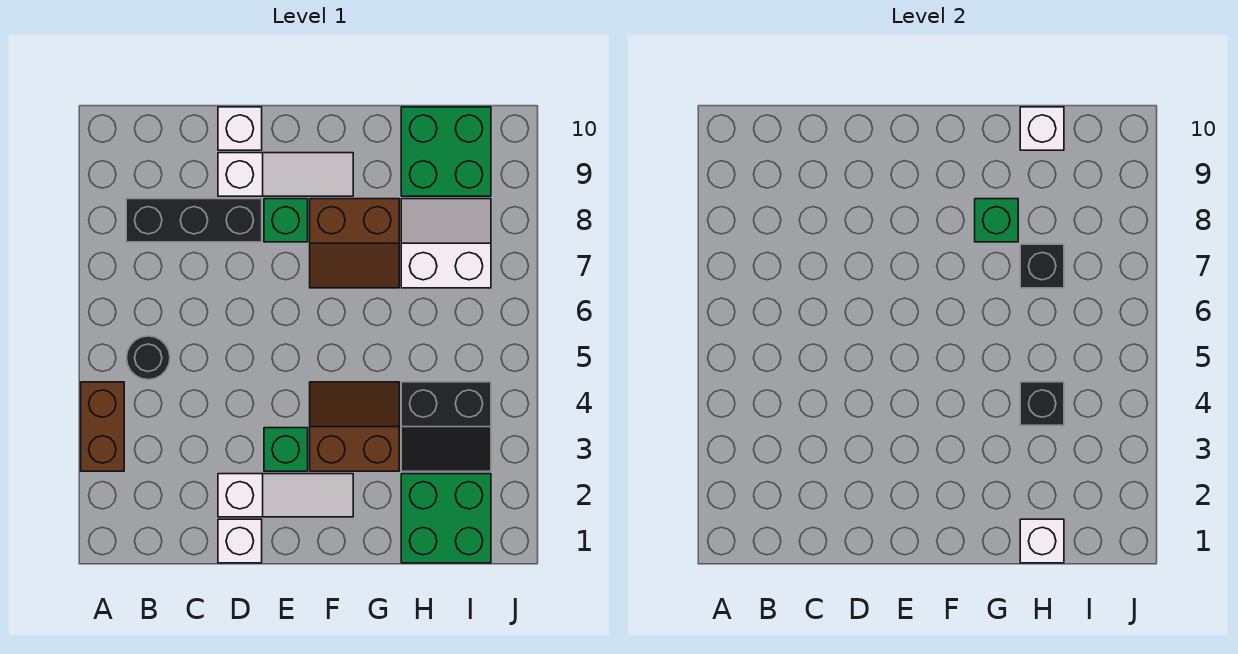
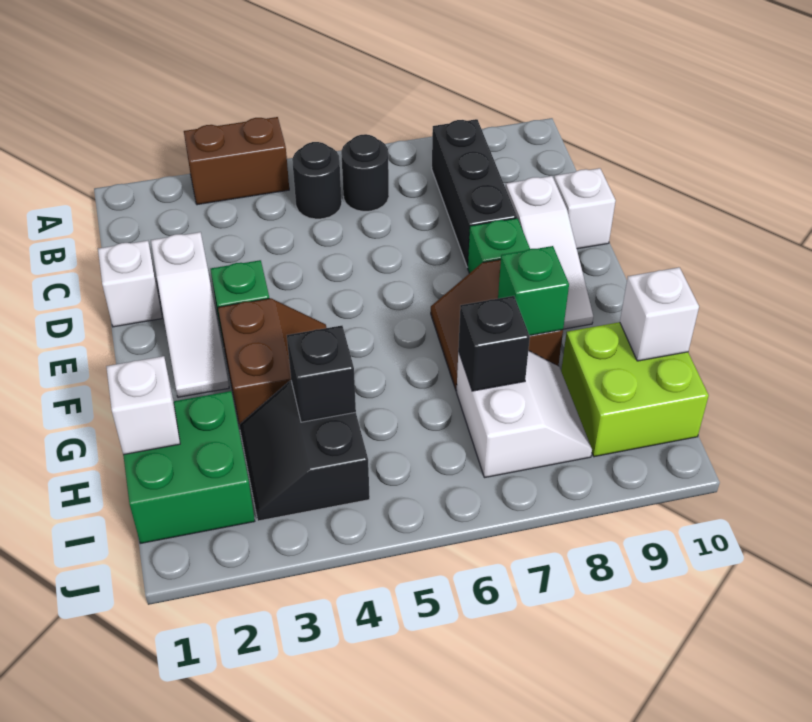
none -> black 1x1 round brick [341,134,389,211]
green 2x2 brick [401,107,491,196] -> lime 2x2 brick [561,322,709,457]

